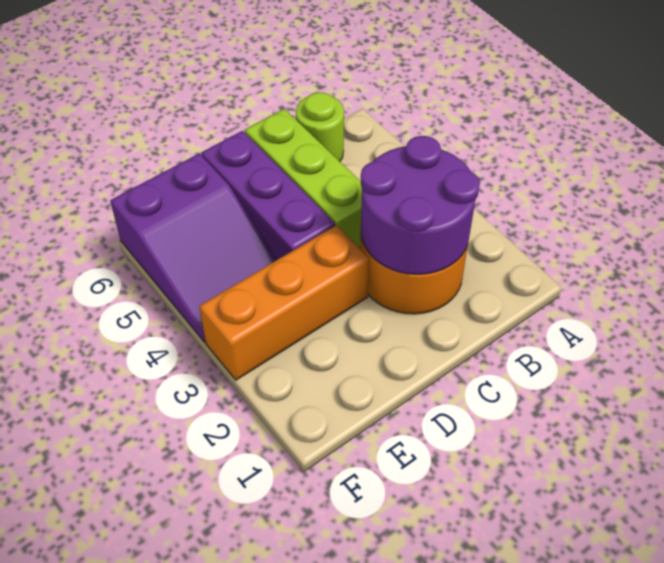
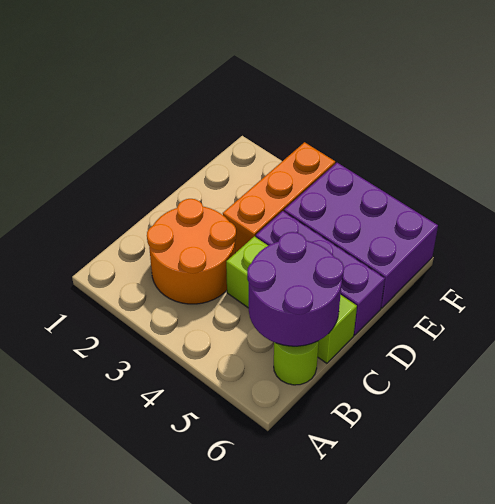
purple 2x2 round brick [361,136,480,274] -> purple 2x2 round brick moved to [247,232,344,346]
purple 2x3 slope [110,154,277,342] -> purple 2x3 brick [284,163,438,308]

